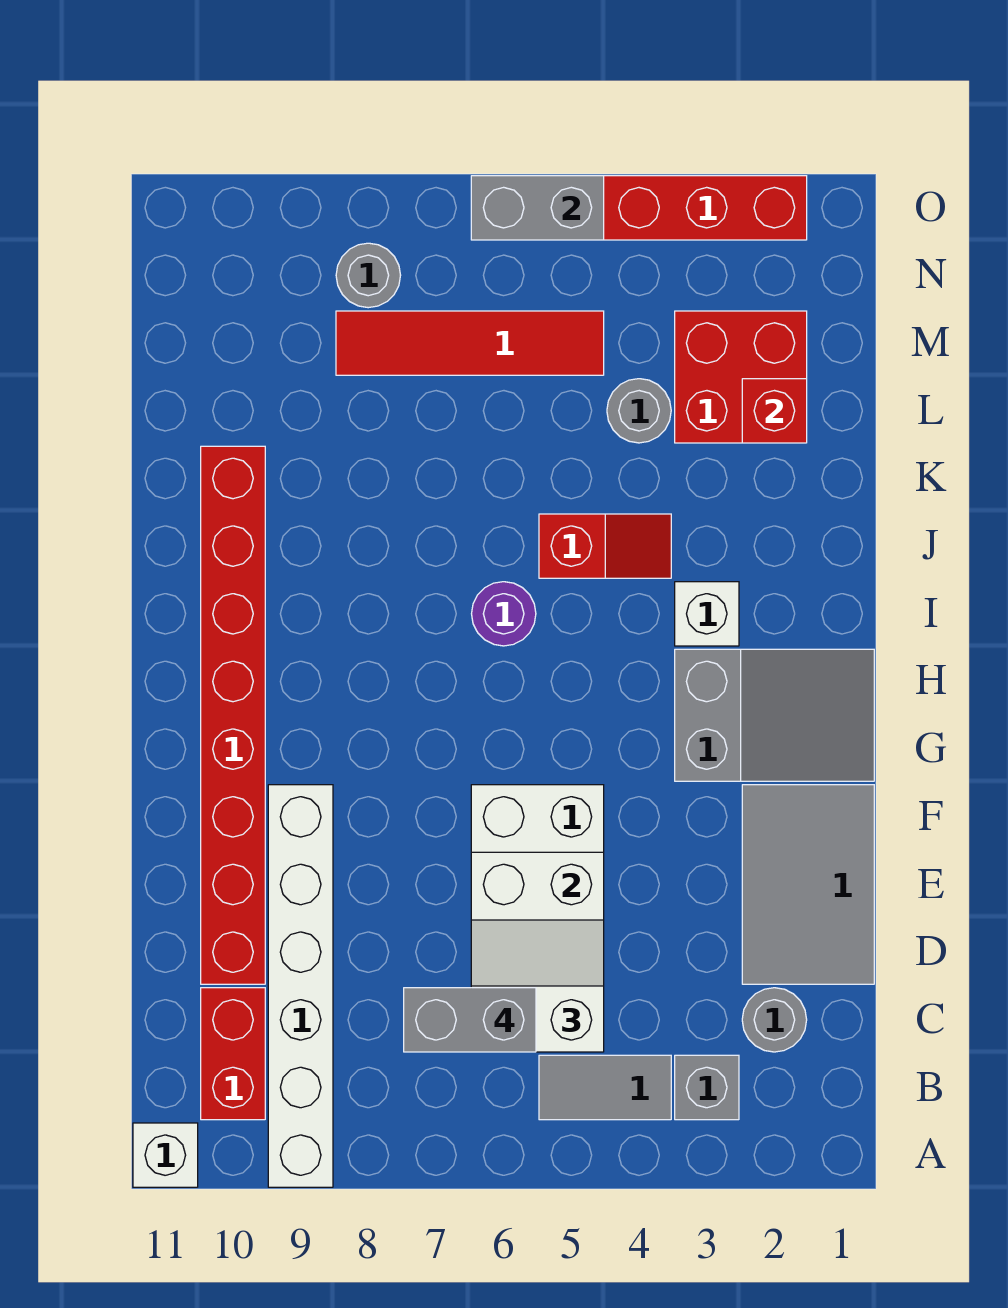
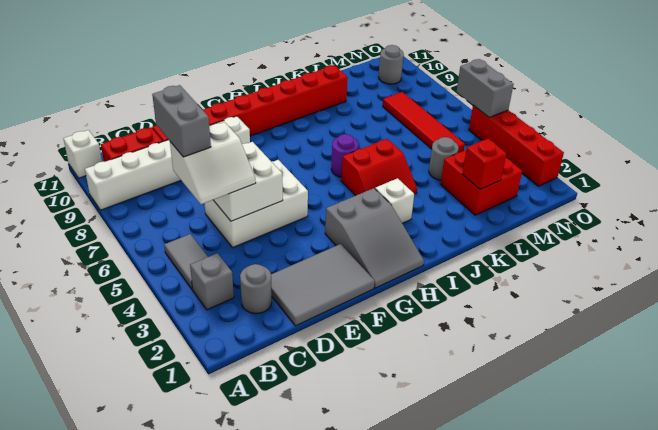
white 2x2 slope [471,920,604,1052] -> white 2x2 slope turned to [170,122,256,204]
red 1x2 slope [539,514,671,578] -> red 2x2 slope [341,139,417,196]
grey 1x1 round brick [336,243,401,308] -> grey 1x1 round brick moved to [379,45,404,84]

